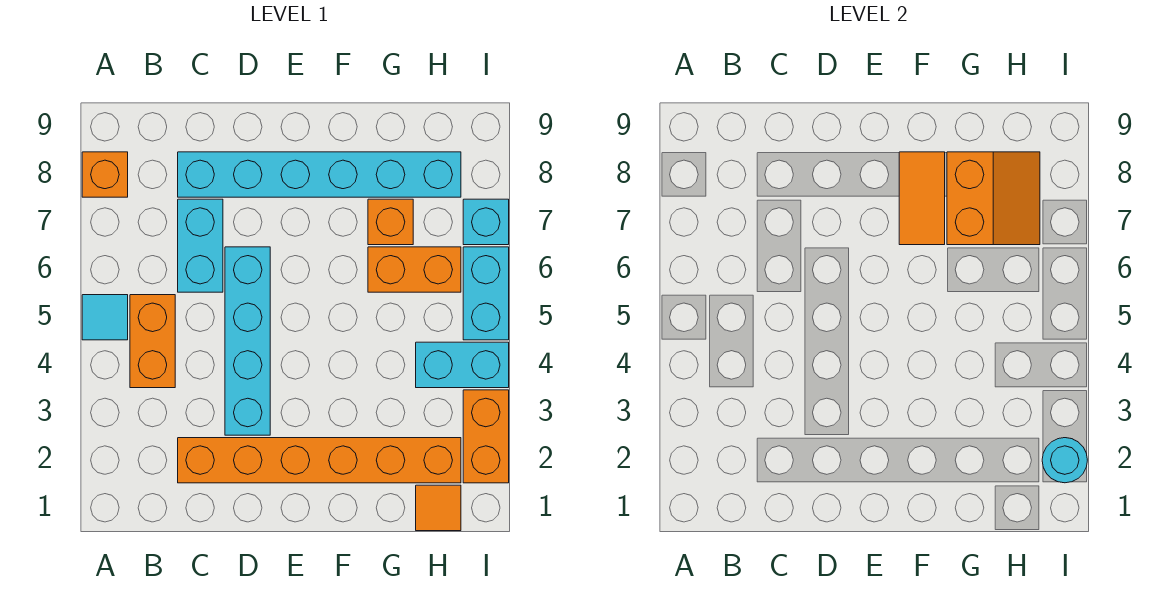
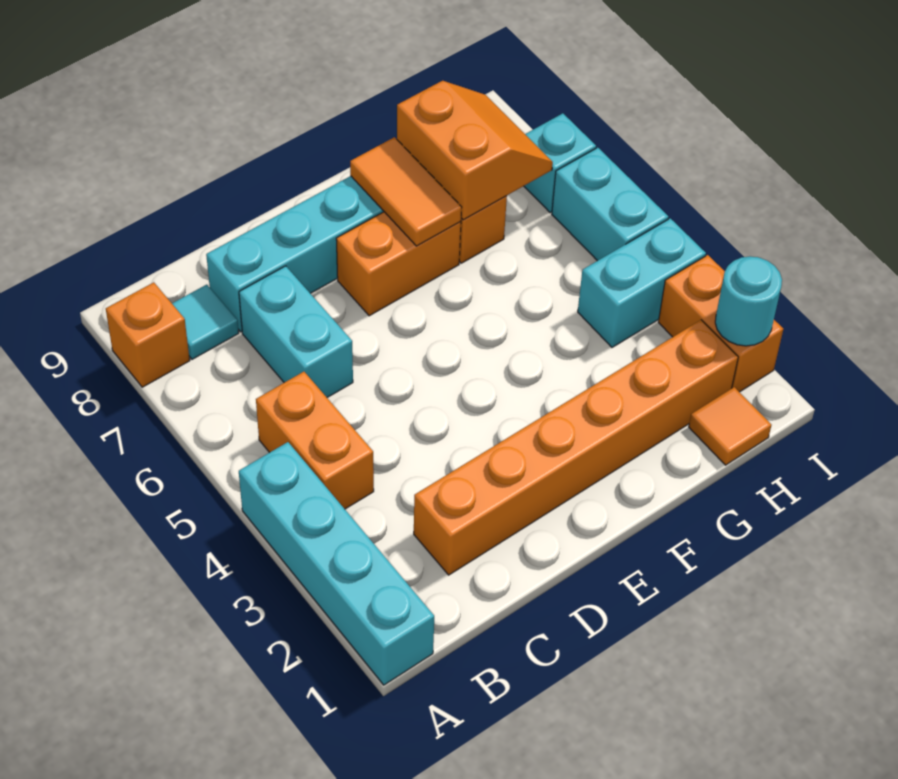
cyan 1x1 tile [82,295,128,340] -> cyan 1x1 tile moved to [172,285,239,359]
cyan 1x4 brick [225,247,270,435] -> cyan 1x4 brick moved to [239,442,434,685]
orange 1x2 brick [368,247,461,292] -> orange 1x2 brick moved to [336,212,461,316]

